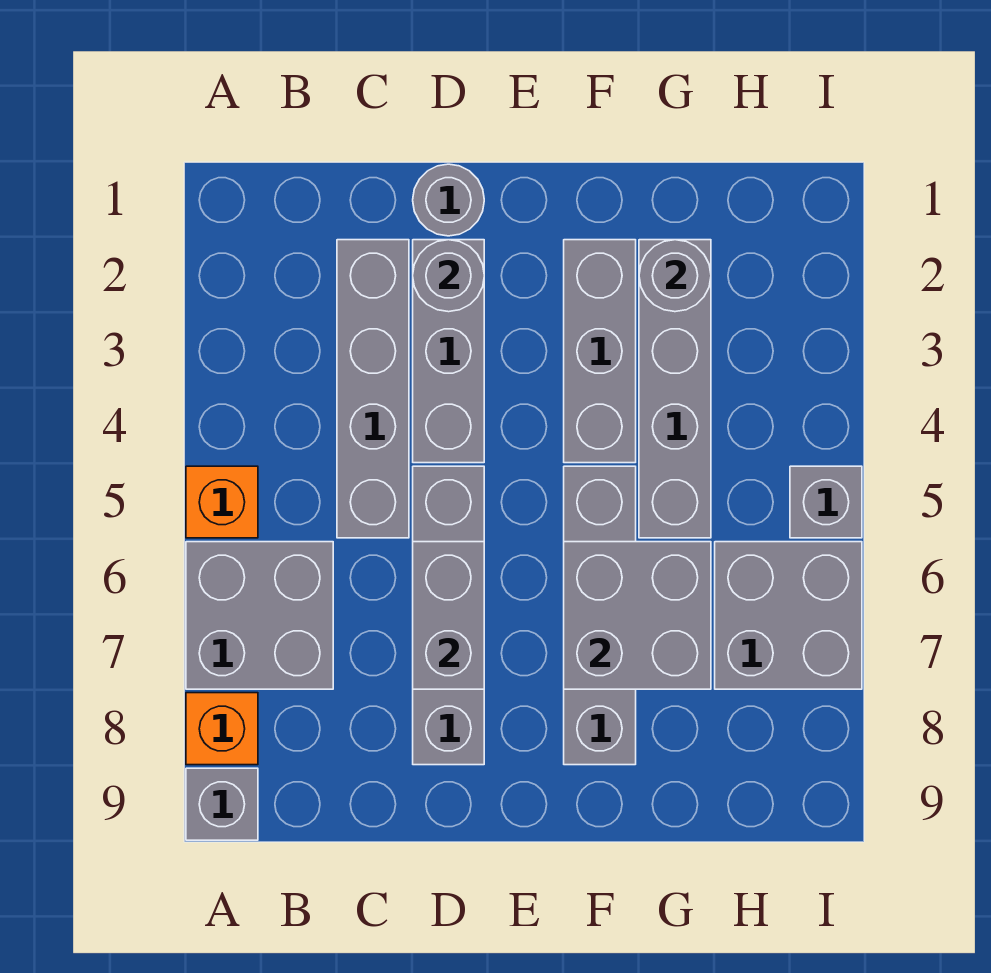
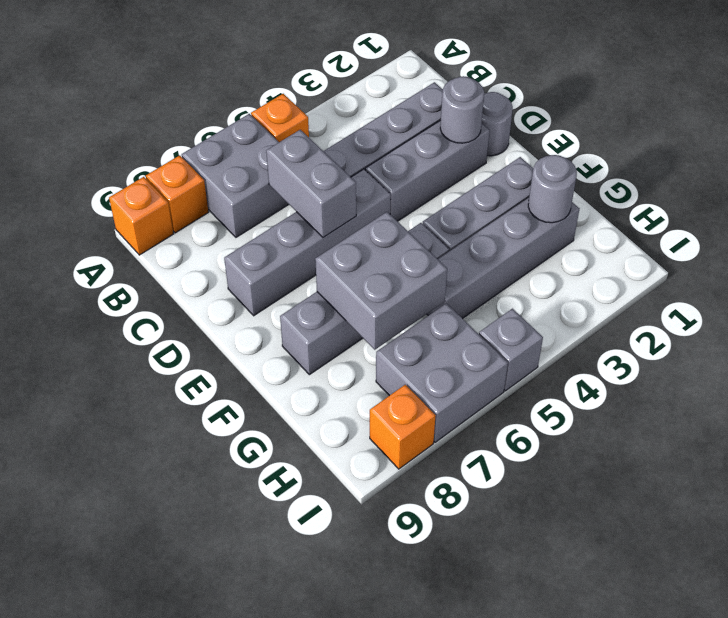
grey 1x1 brick [186,768,258,840] -> orange 1x1 brick [109,177,173,255]
grey 1x2 brick [413,542,484,689] -> grey 1x2 brick turned to [266,130,356,237]
none -> orange 1x1 brick [370,385,436,469]

